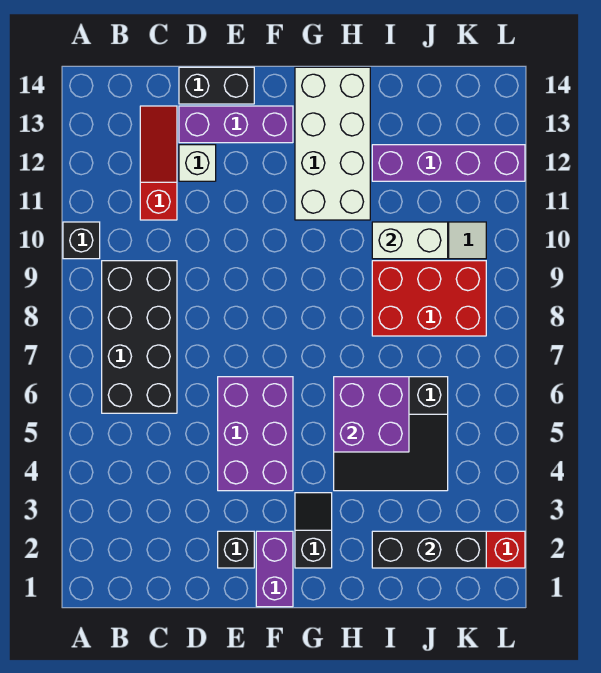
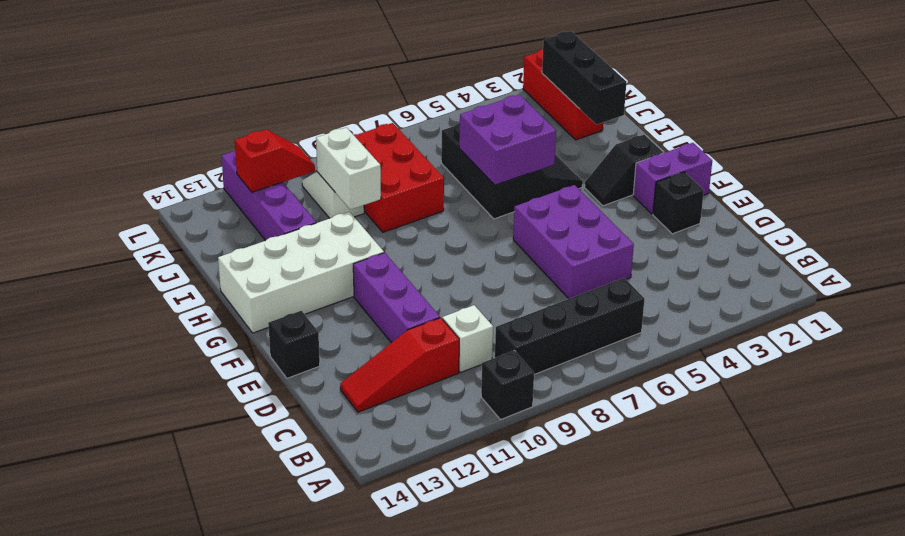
black 2x4 brick [102,261,177,413] -> black 1x4 brick [495,278,644,375]
white 1x1 brick [179,145,216,181] -> white 1x1 brick moved to [442,305,493,373]
purple 1x3 brick [179,106,293,143] -> purple 1x3 brick moved to [353,253,440,343]
black 1x2 brick [179,67,254,104] -> black 1x1 brick [268,311,320,378]
purple 2x3 brick [218,377,293,491] -> purple 2x3 brick turned to [513,185,634,299]
none -> red 1x2 slope [235,129,315,192]

